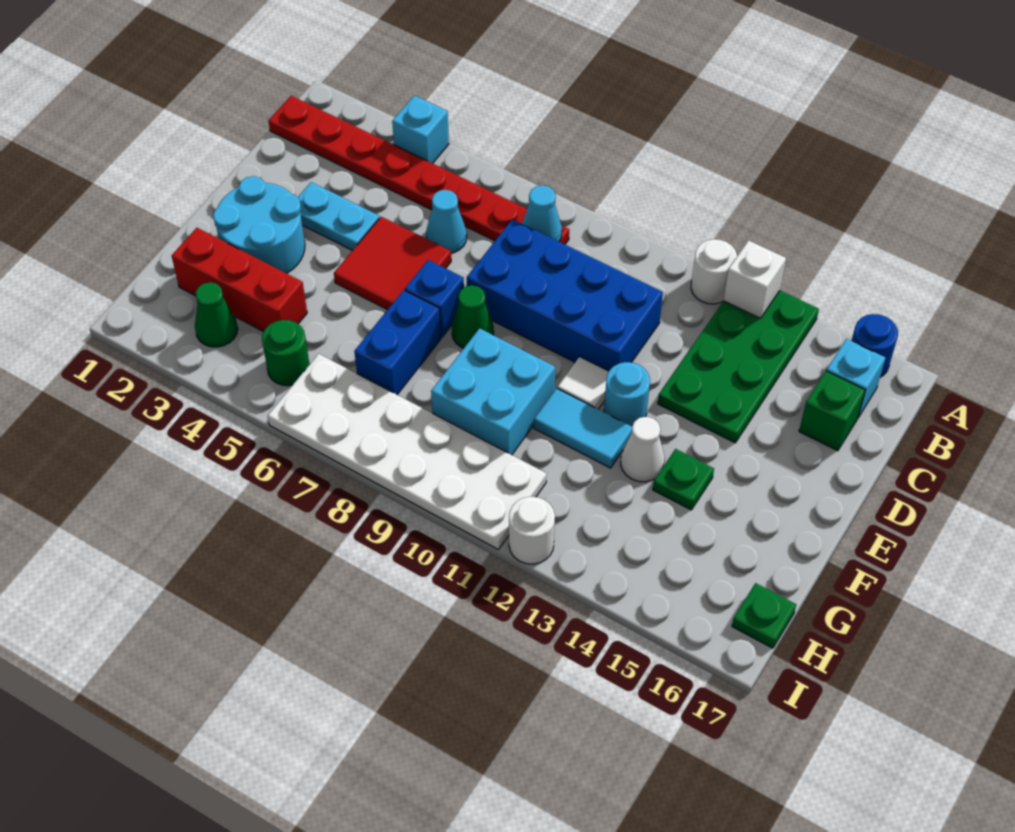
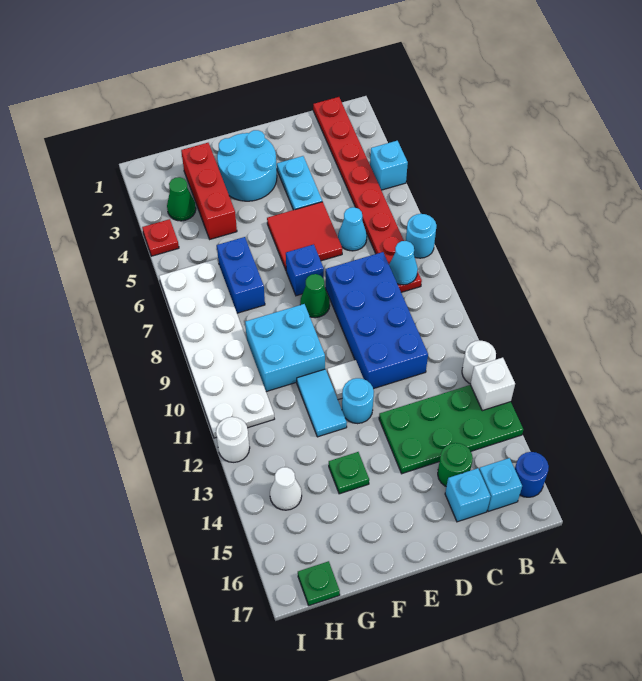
none -> cyan 1x1 round brick [406,214,437,258]
green 1x1 brick [799,371,865,451] -> cyan 1x1 brick [445,468,491,522]
blue 1x2 brick [354,290,441,395] -> blue 1x2 brick turned to [217,237,265,313]
white 1x1 cone [621,417,665,482] -> white 1x1 cone moved to [270,467,302,510]
green 1x1 round brick [262,320,310,386] -> green 1x1 round brick moved to [438,443,473,486]
none -> red 1x1 plate [142,219,179,256]

